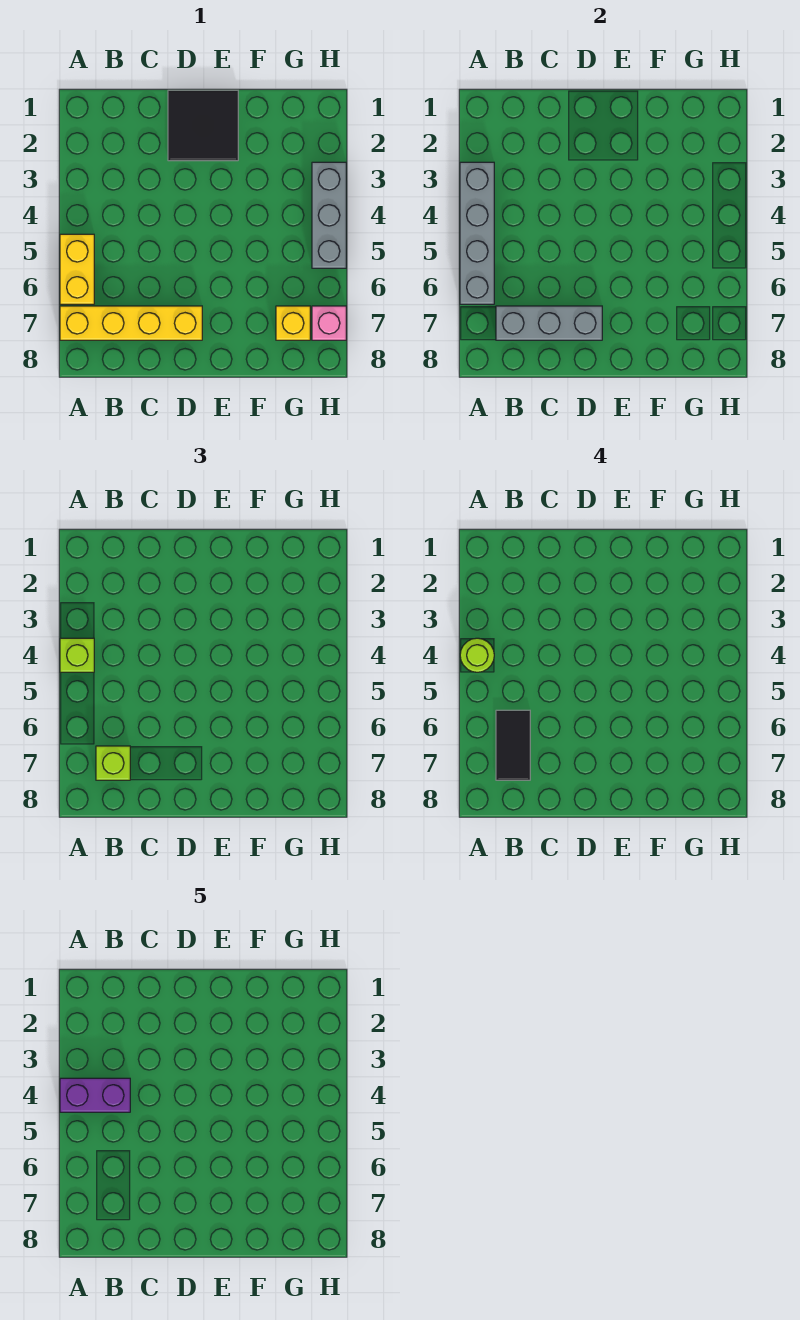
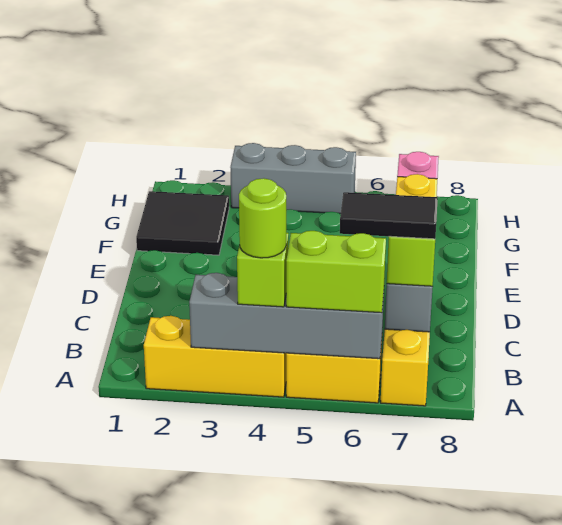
none -> yellow 1x3 brick [144,316,286,397]
purple 1x2 brick [60,1078,130,1112] -> none
none -> lime 1x2 brick [286,231,386,313]
black 2x2 tile [168,90,238,161] -> black 2x2 tile moved to [136,191,229,255]

